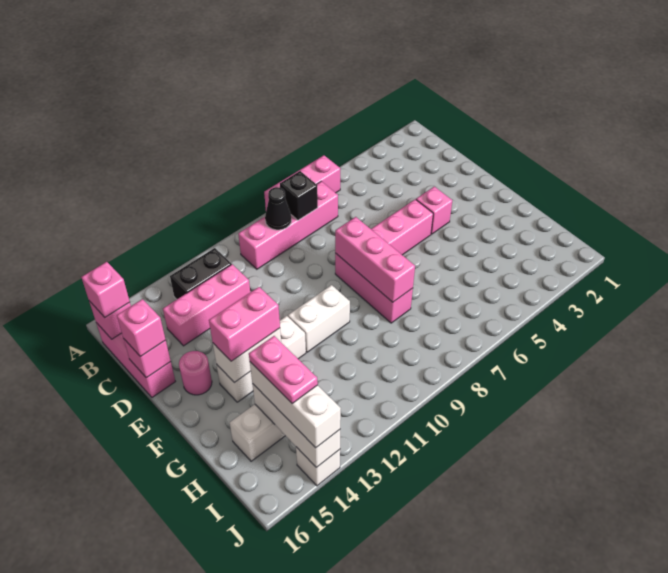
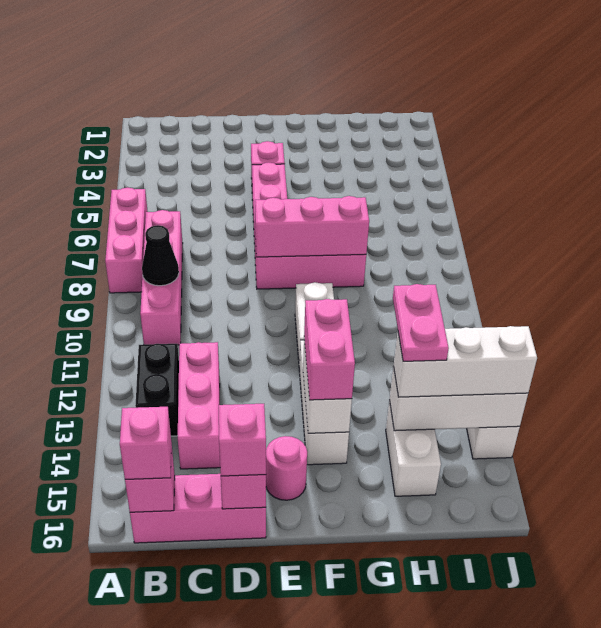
black 1x1 brick [280,171,318,220] -> none
pink 1x2 plate [249,336,318,404] -> pink 1x2 plate turned to [393,284,449,361]

